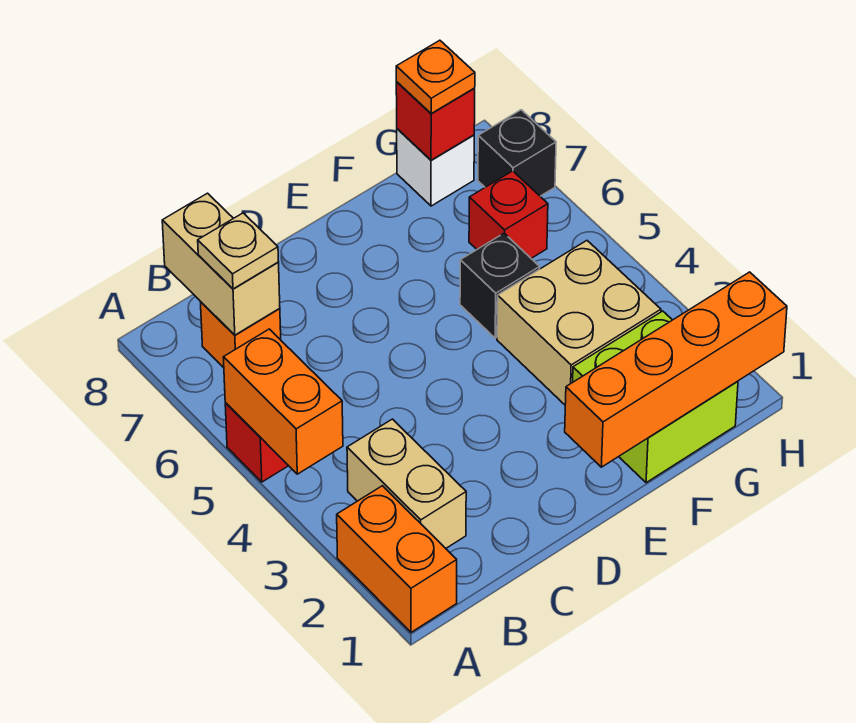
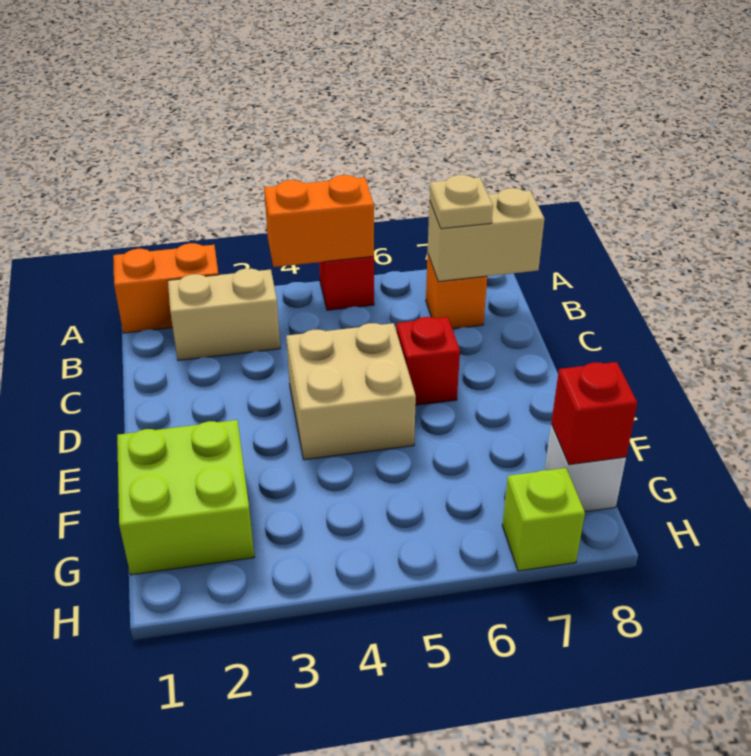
orange 1x4 brick [565,272,787,467] -> none
tan 2x2 brick [497,241,661,405] -> tan 2x2 brick moved to [286,323,416,460]
black 1x1 brick [460,233,540,338] -> none
red 1x1 brick [469,171,548,258] -> red 1x1 brick moved to [396,317,460,405]
orange 1x1 plate [396,40,475,113] -> none
black 1x1 brick [478,110,556,196] -> lime 1x1 brick [502,468,585,571]

